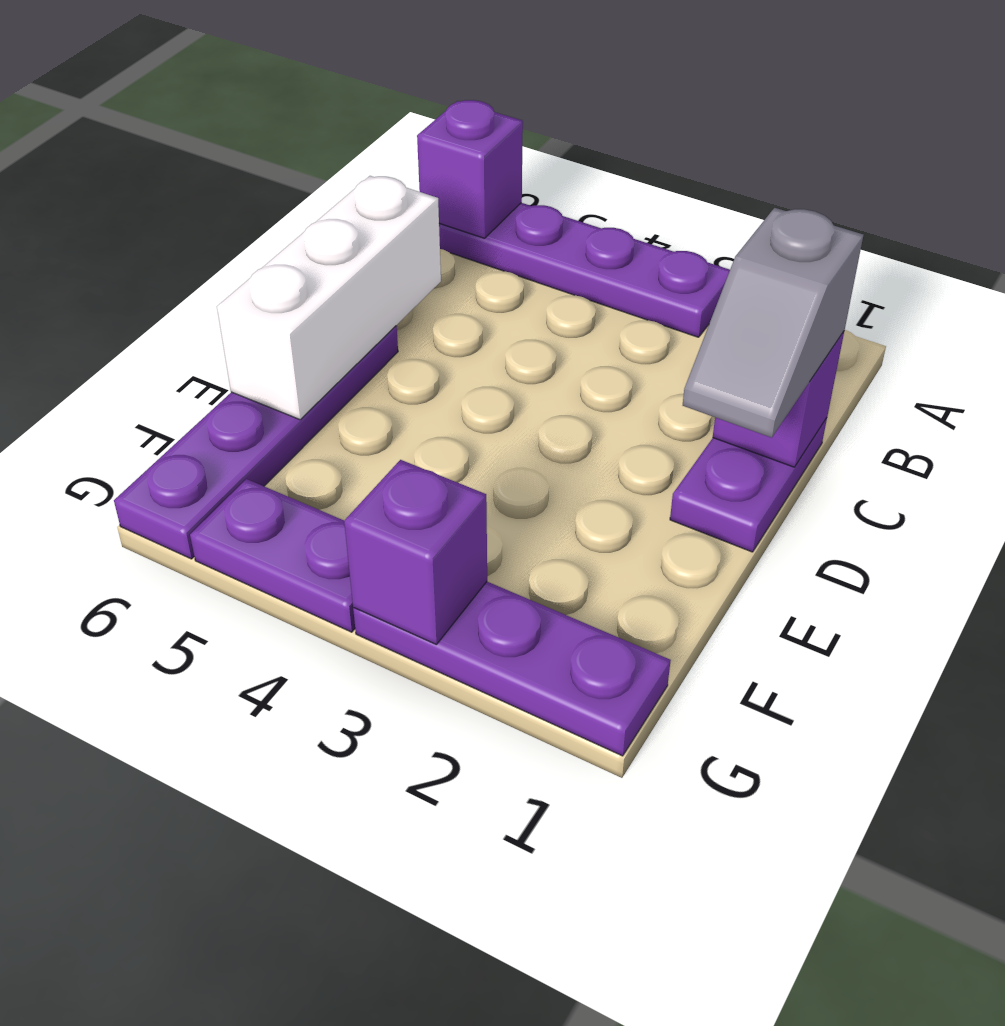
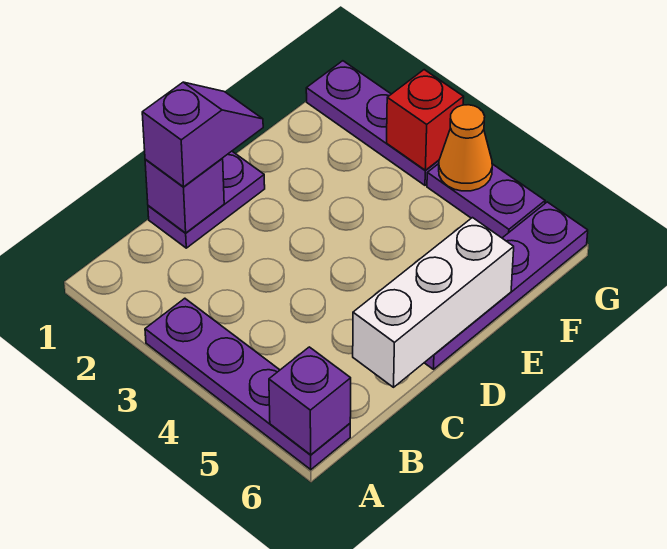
grey 1x2 slope [683,208,863,438] -> purple 1x2 slope [142,82,263,187]
purple 1x1 brick [344,460,487,645] -> red 1x1 brick [387,70,464,170]
none -> orange 1x1 cone [439,105,492,191]

